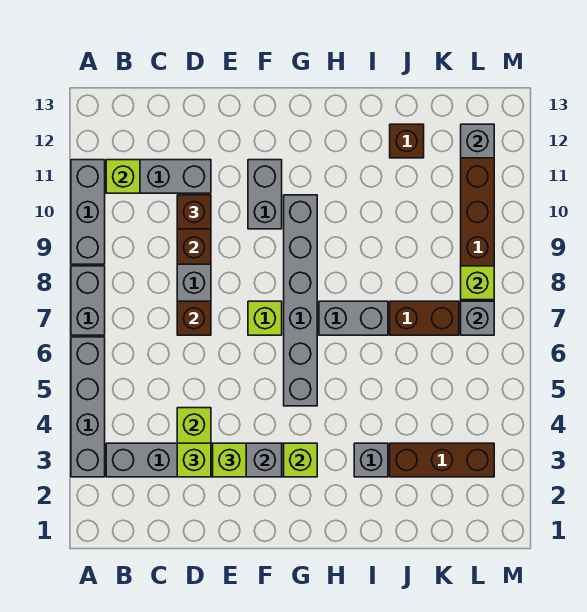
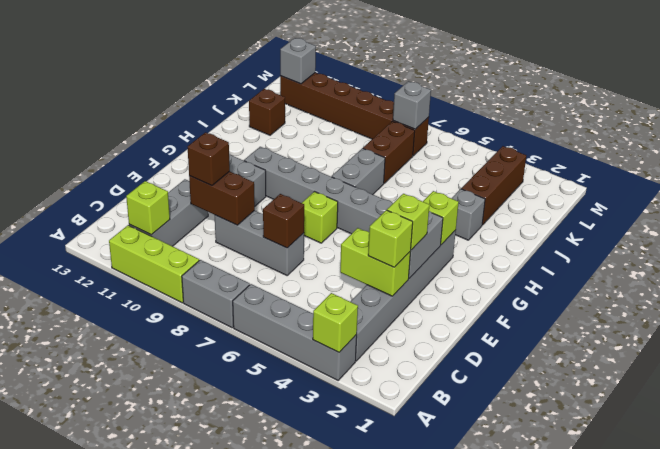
grey 1x3 brick [71,160,105,264] -> lime 1x3 brick [109,225,199,303]
lime 1x1 brick [461,266,494,300] -> lime 1x1 brick moved to [313,293,358,352]

